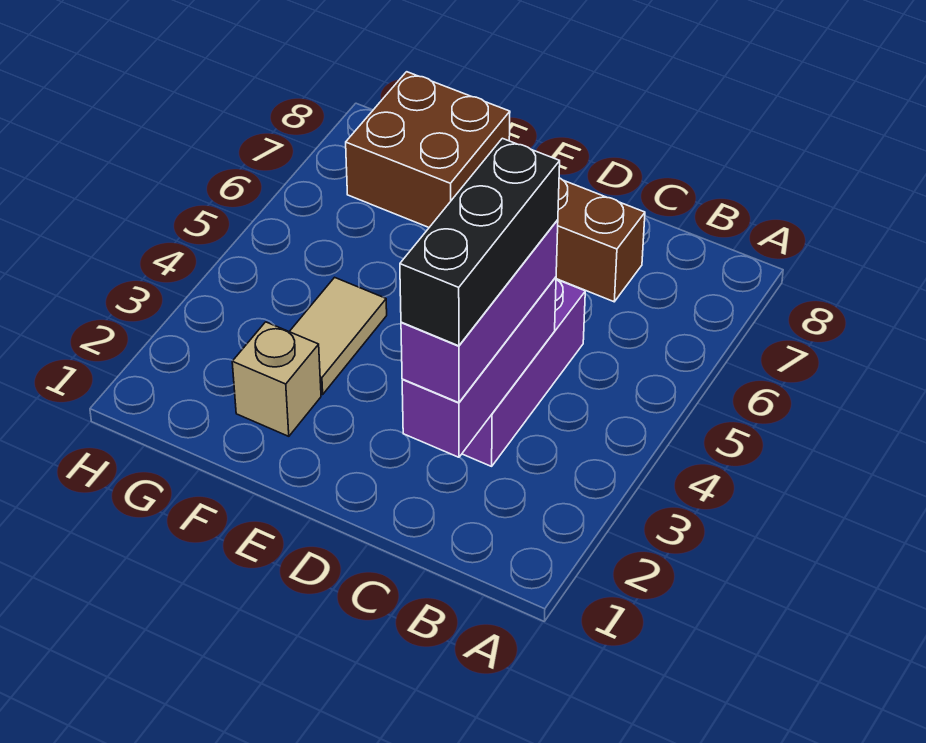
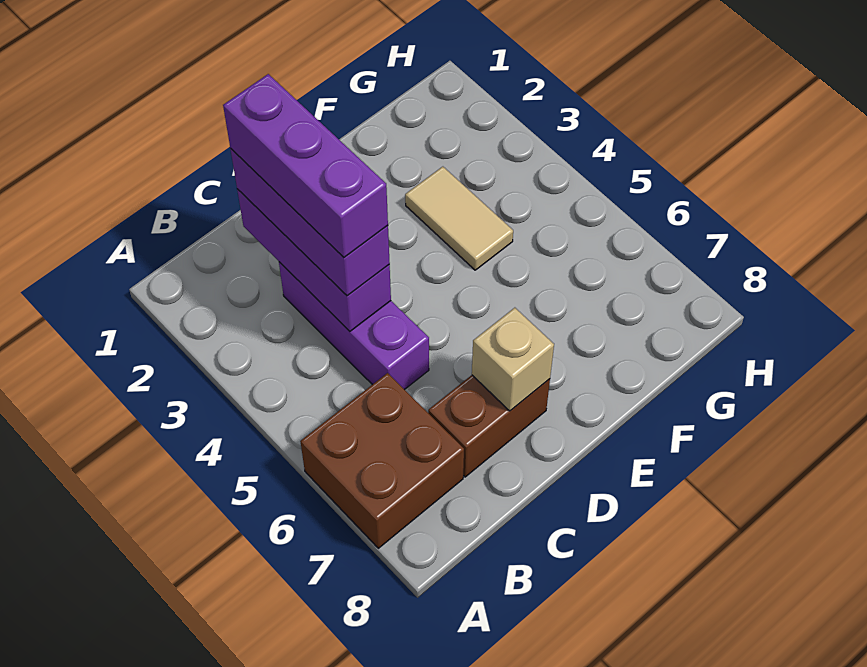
black 1x3 brick [400,138,560,346] -> purple 1x3 brick [223,74,388,257]
tan 1x1 brick [232,322,321,436] -> tan 1x1 brick moved to [472,308,554,411]
brown 2x2 brick [346,72,510,227] -> brown 2x2 brick moved to [300,373,464,548]

